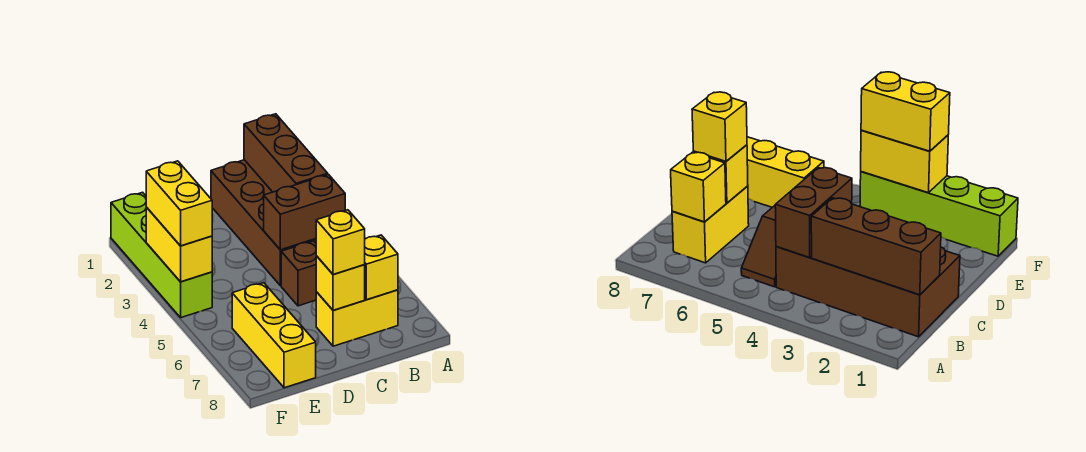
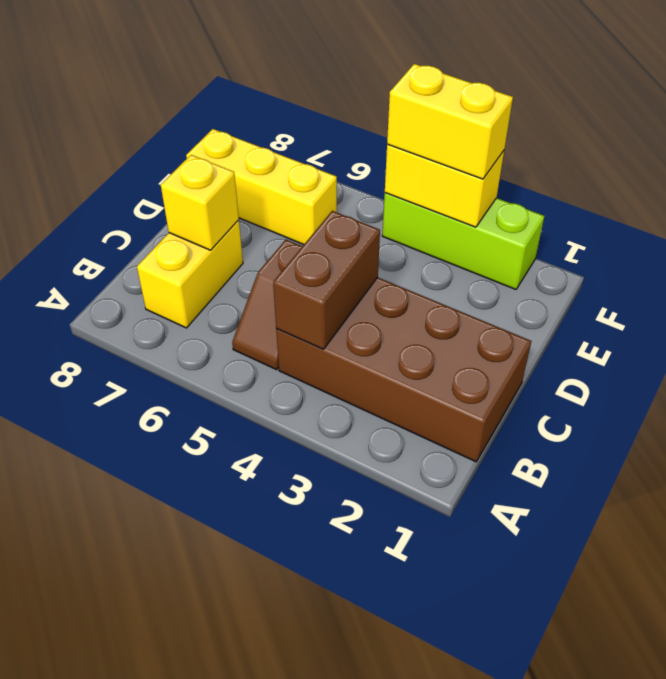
brown 1x3 brick [244,114,328,192] -> none
yellow 1x1 brick [365,235,398,300] -> none
yellow 1x1 brick [316,210,365,275] -> none
lime 1x4 brick [111,192,212,317] -> lime 1x3 brick [382,193,544,289]

